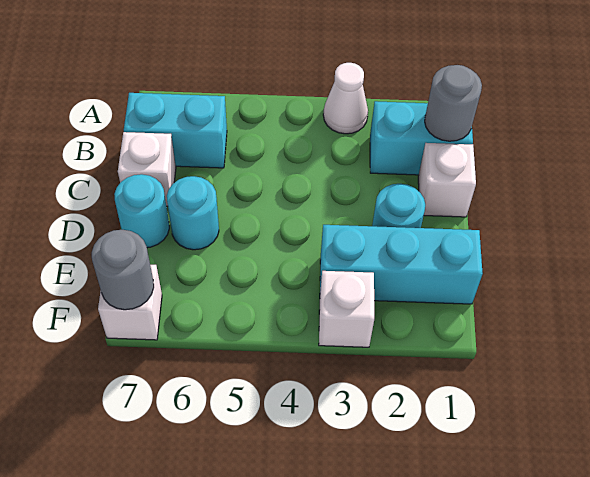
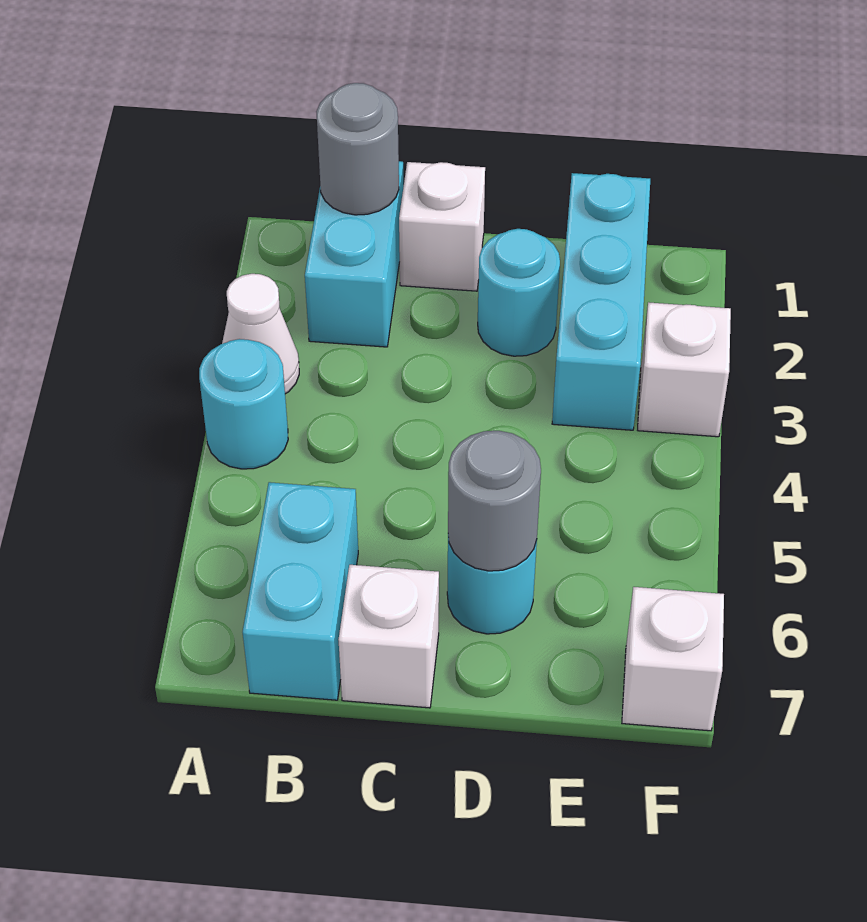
cyan 1x1 round brick [114,174,169,248] -> cyan 1x1 round brick moved to [199,339,288,469]
grey 1x1 round brick [92,230,154,310] -> grey 1x1 round brick moved to [448,431,541,571]

